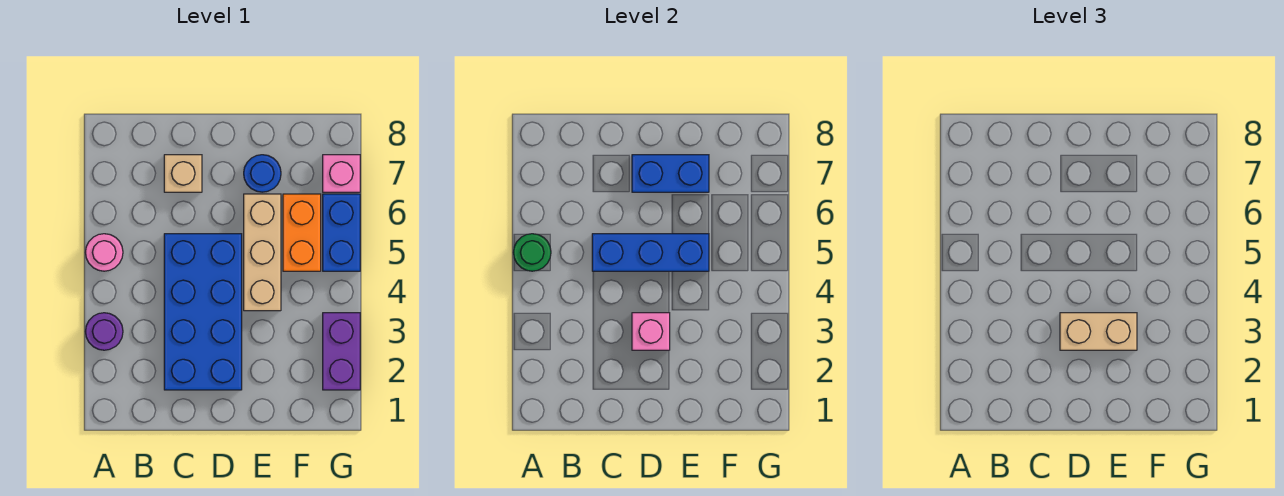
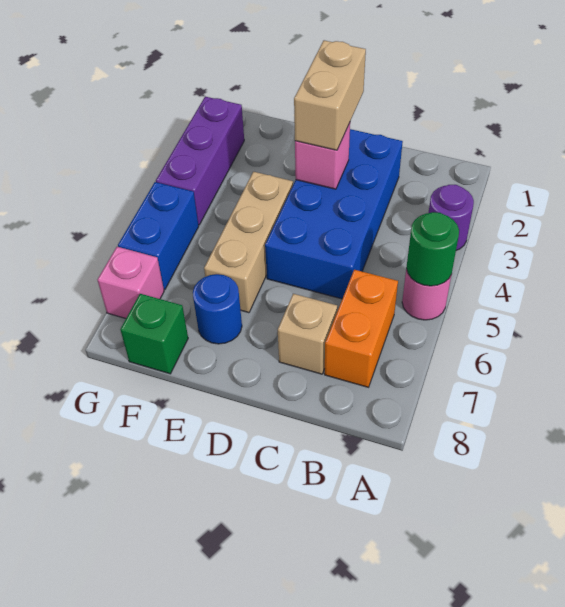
blue 1x3 brick [592,234,709,271] -> none
tan 1x2 brick [1060,313,1137,350] -> tan 1x2 brick turned to [294,40,366,150]
blue 1x2 brick [632,155,709,192] -> none
orange 1x2 brick [283,194,321,271] -> orange 1x2 brick moved to [325,270,398,387]
none -> green 1x1 brick [120,294,188,374]
purple 1x2 brick [323,313,360,390] -> purple 1x3 brick [156,97,244,225]

